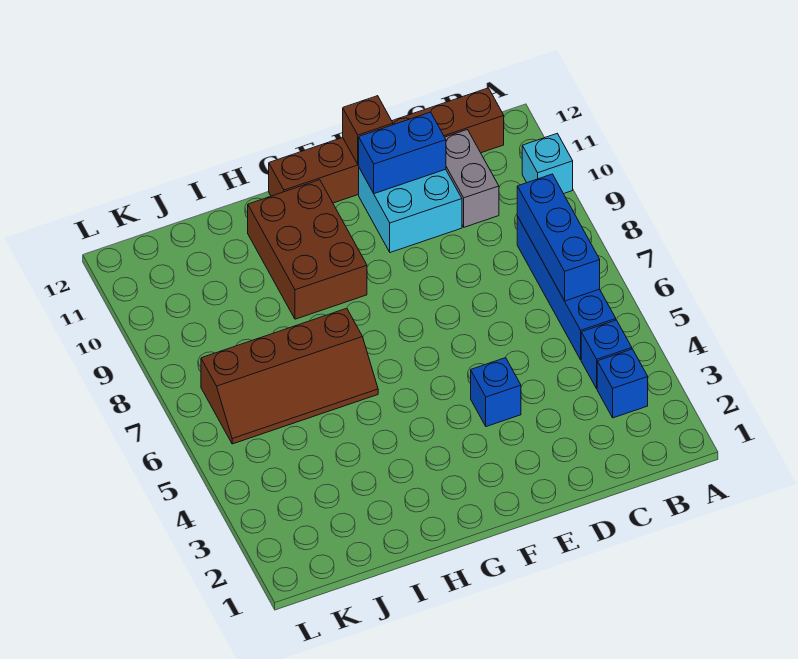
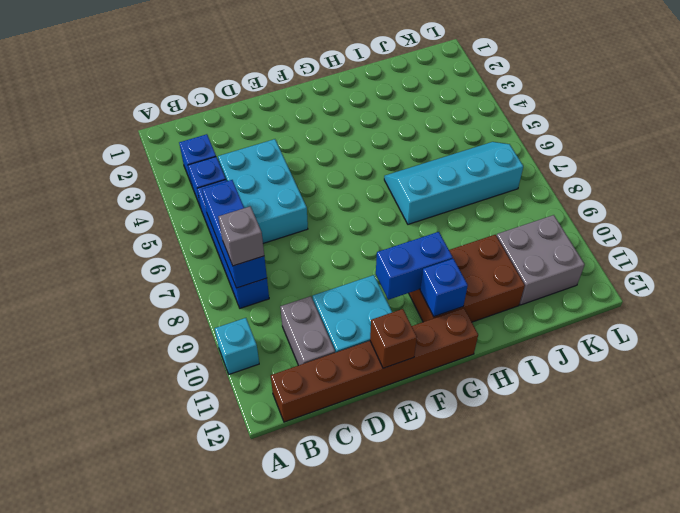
none -> grey 1x1 brick [218,206,264,266]
none -> cyan 2x3 brick [218,139,308,243]
blue 1x2 brick [359,112,446,194] -> blue 1x2 brick moved to [376,232,453,300]
blue 1x1 brick [471,358,521,427] -> blue 1x1 brick moved to [420,259,468,317]
brown 2x3 brick [248,180,367,319] -> brown 2x3 brick turned to [409,235,525,322]
brown 2x4 slope [201,308,378,444] -> cyan 2x4 slope [384,142,523,224]
none -> grey 2x2 brick [497,215,585,305]

